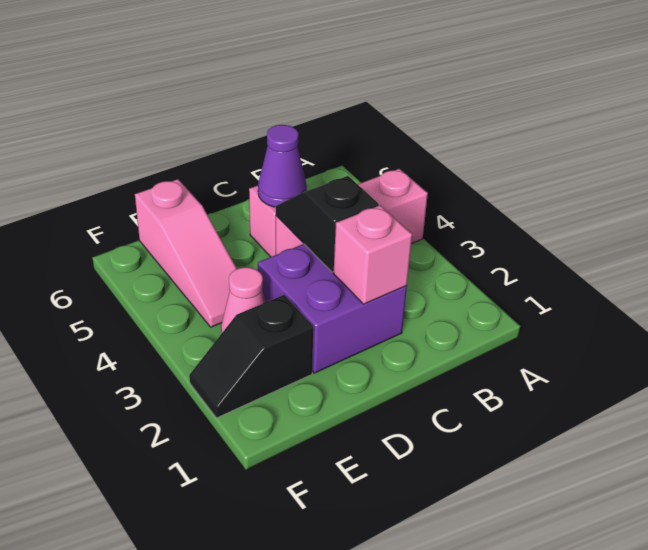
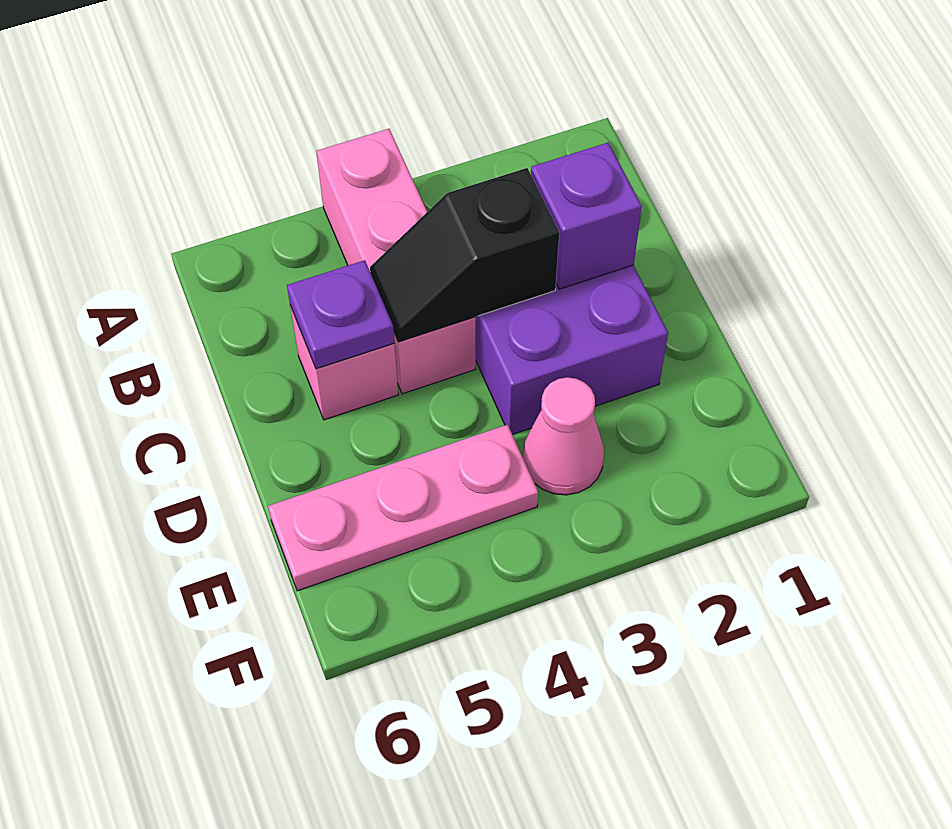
pink 1x1 brick [333,205,412,304] -> purple 1x1 brick [531,143,642,289]
purple 1x1 cone [258,125,307,207] -> purple 1x1 plate [287,260,394,369]
black 1x2 slope [189,295,313,418] -> none
pink 1x3 slope [135,179,237,327] -> pink 1x3 plate [268,424,538,591]

